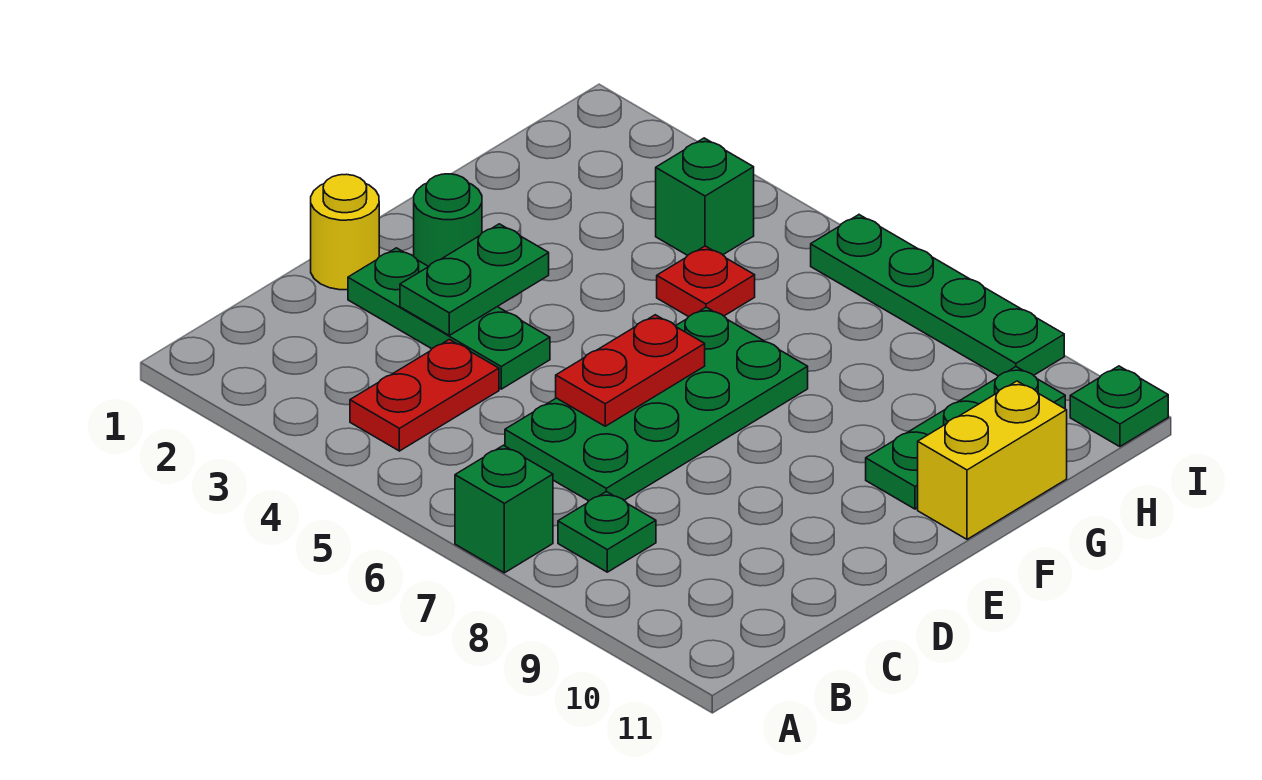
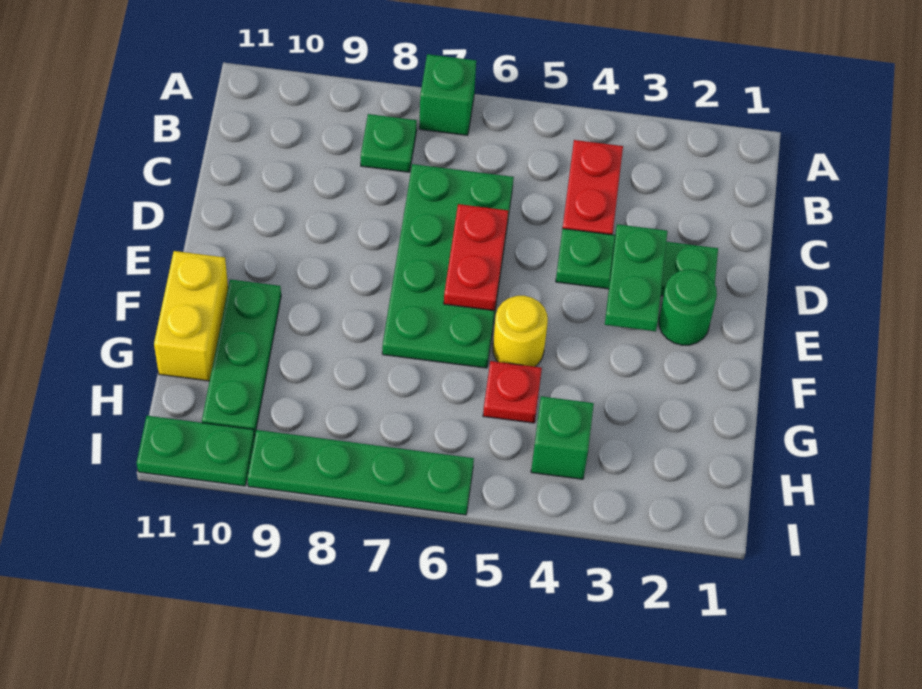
yellow 1x1 round brick [311,174,379,290] -> yellow 1x1 round brick moved to [493,296,548,367]
green 1x1 plate [1070,366,1168,447] -> green 1x2 plate [137,416,254,486]

